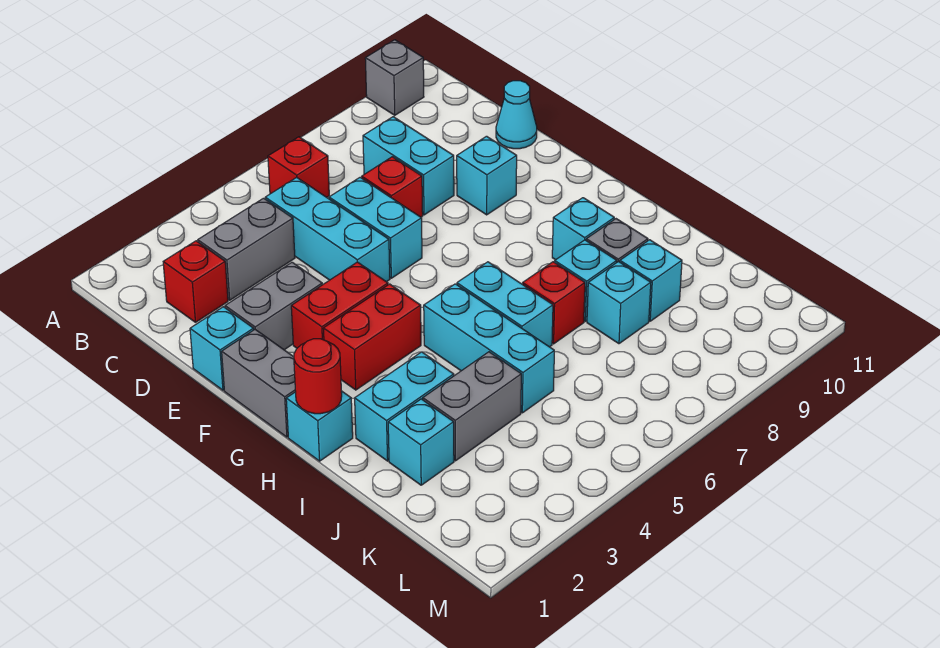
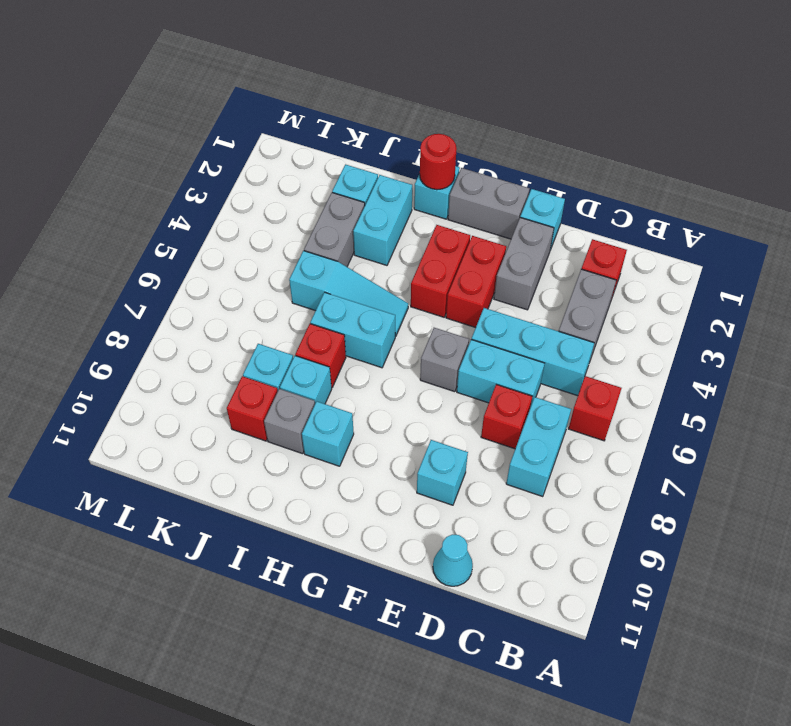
grey 1x1 brick [365,40,424,115] -> grey 1x1 brick moved to [420,328,469,392]
cyan 1x2 brick [363,117,454,215] -> cyan 1x2 brick turned to [506,397,571,497]
cyan 1x3 brick [424,284,554,413] -> cyan 1x3 slope [289,251,408,337]
cyan 1x1 brick [620,240,682,321] -> red 1x1 brick [227,376,278,441]

